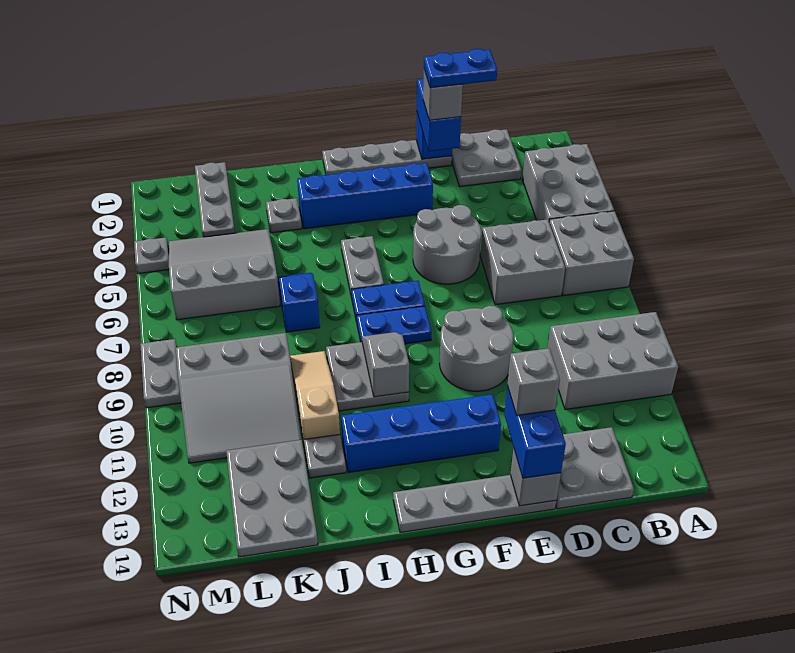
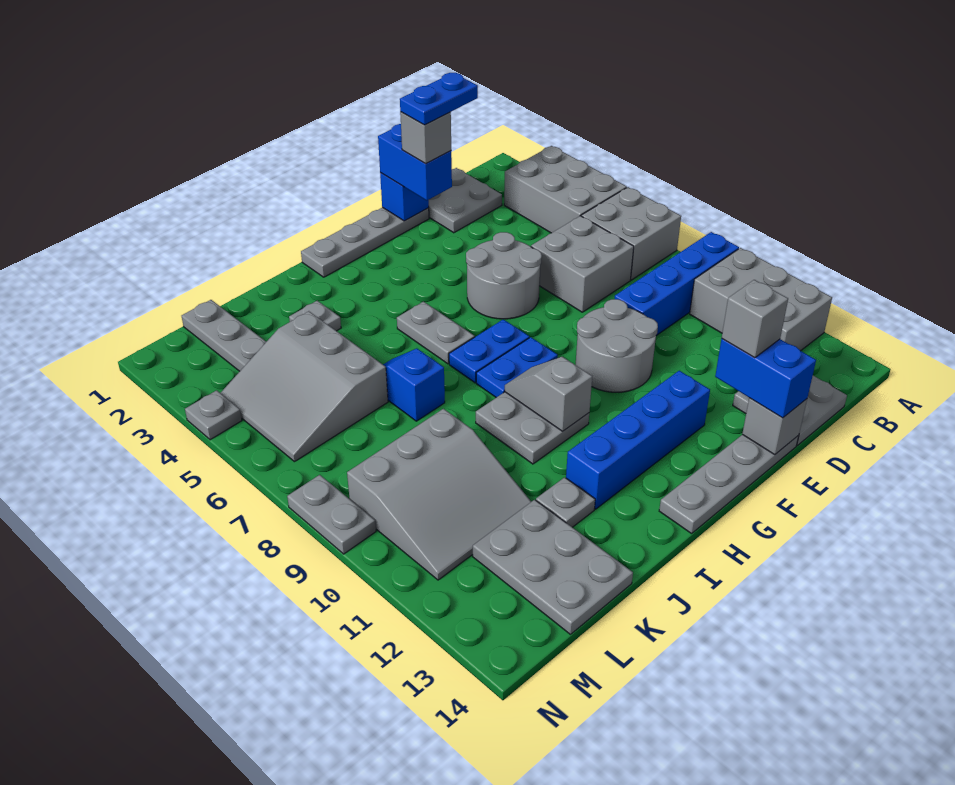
grey 2x3 brick [548,312,678,410] -> grey 2x3 brick turned to [690,248,832,351]
blue 1x4 brick [297,163,433,229] -> blue 1x4 brick moved to [615,232,739,336]
tan 1x3 slope [290,351,340,442] -> none
grey 3x3 slope [169,229,280,320] -> grey 3x3 slope turned to [221,311,388,462]

